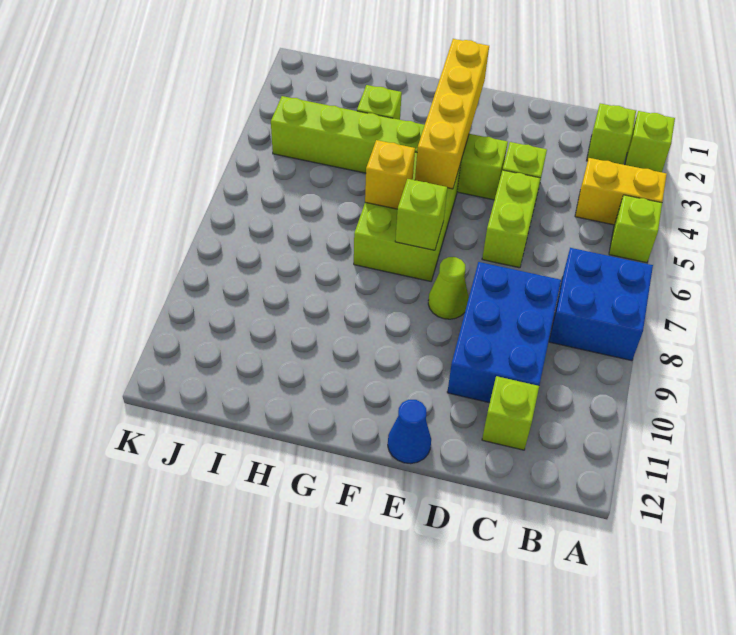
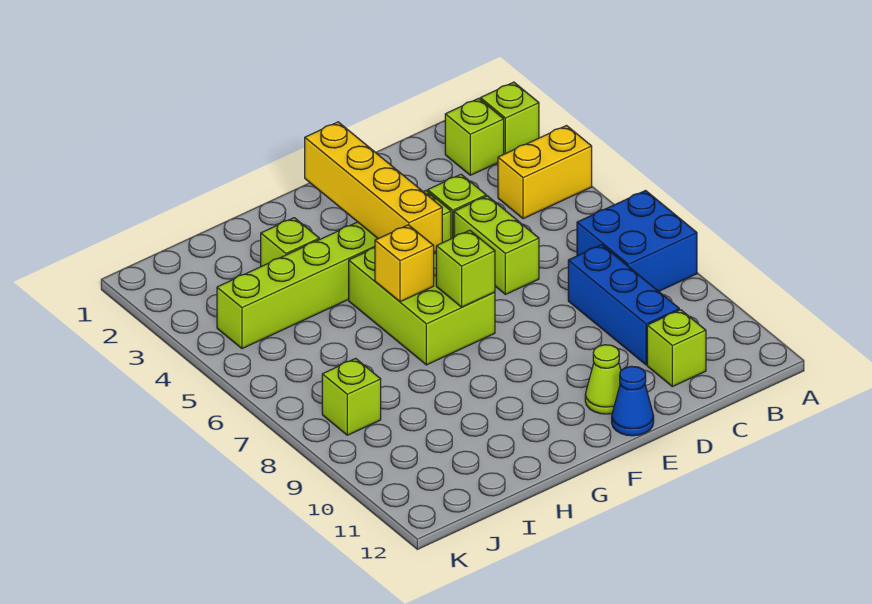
lime 1x1 brick [609,195,662,263] -> lime 1x1 brick moved to [322,358,381,435]
blue 2x3 brick [447,262,561,403] -> blue 1x3 brick [568,245,679,365]
lime 1x1 cone [428,257,469,319] -> lime 1x1 cone moved to [585,345,621,414]

